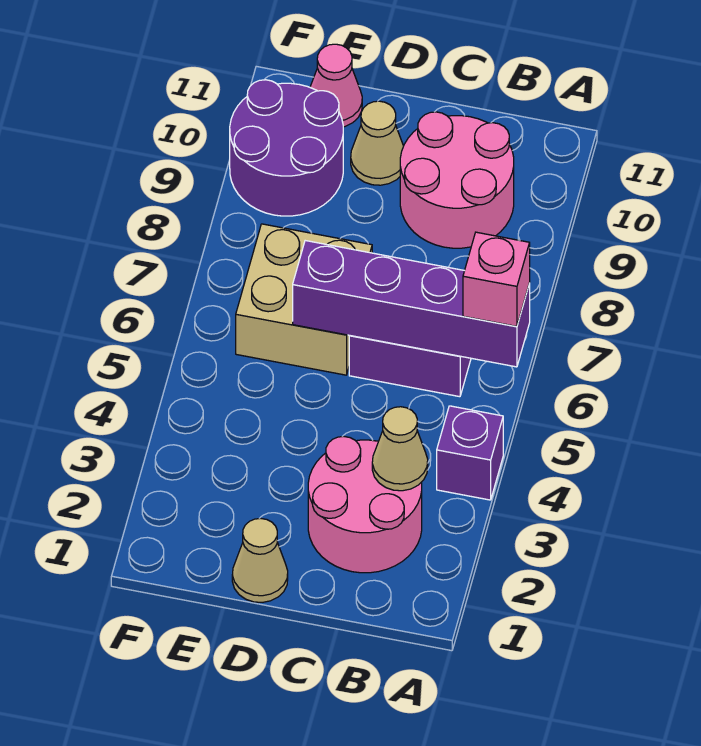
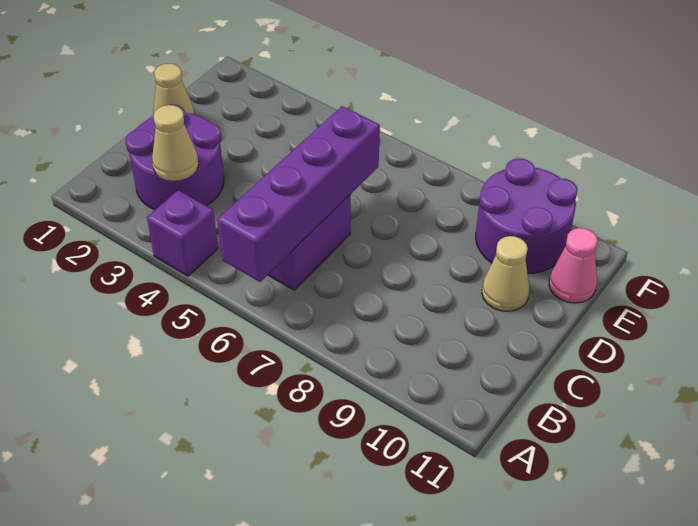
pink 1x1 brick [463,232,530,326] -> none
pink 2x2 round brick [308,437,422,573] -> purple 2x2 round brick [126,104,224,210]
pink 2x2 round brick [400,112,514,248] -> none
tan 2x2 brick [236,224,372,375] -> none

